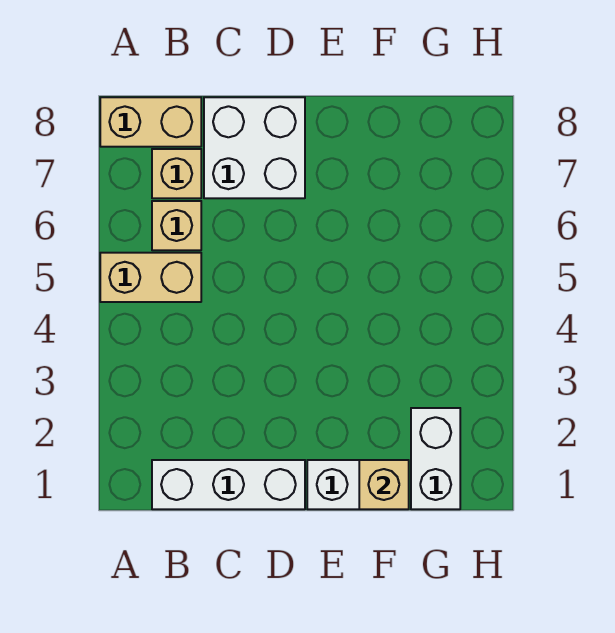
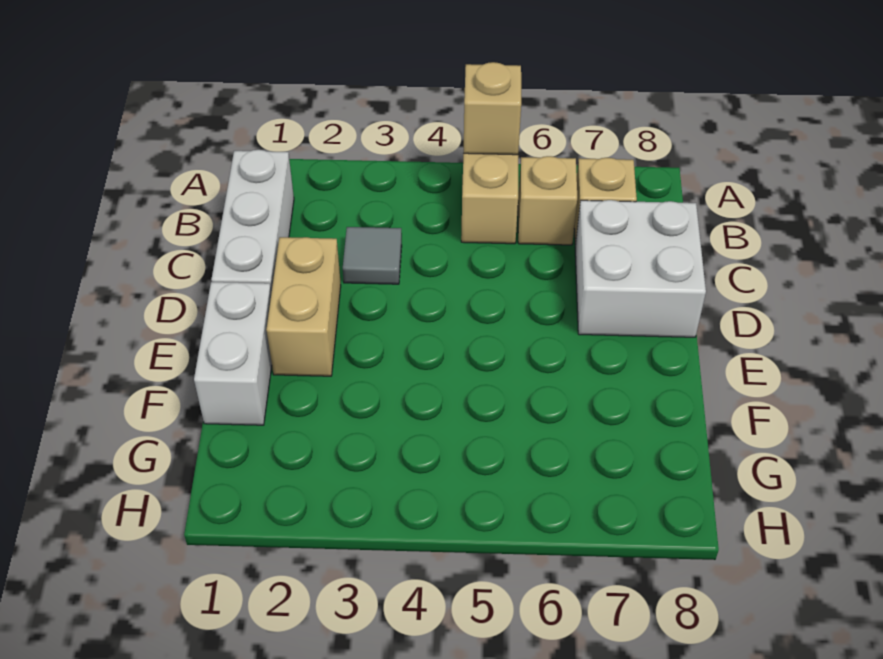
tan 1x2 brick [100,97,201,147] -> tan 1x2 brick moved to [266,237,341,376]
none -> grey 1x1 tile [343,227,402,284]
tan 1x1 brick [359,460,409,509] -> tan 1x1 brick moved to [464,62,521,155]
white 1x2 brick [411,408,460,509] -> none

